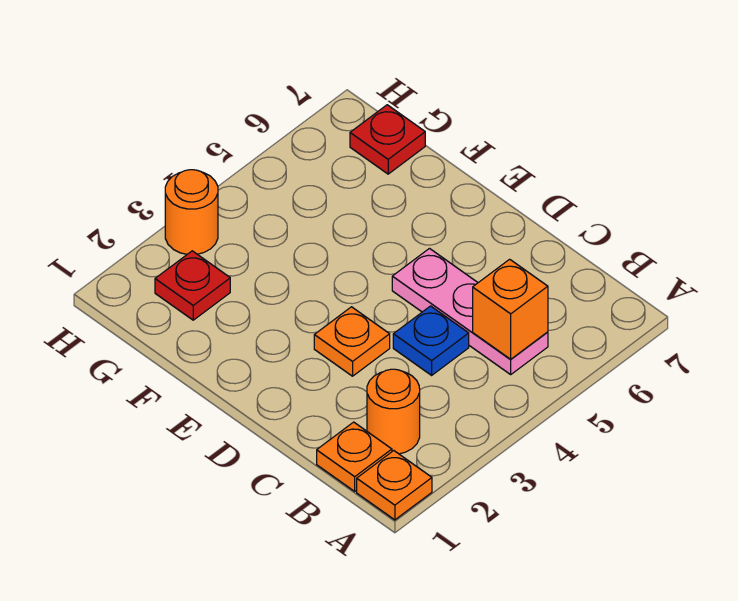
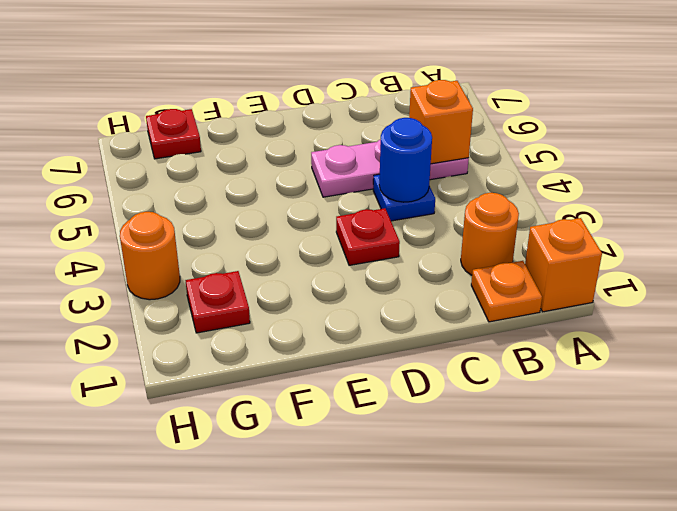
orange 1x1 plate [357,451,432,520] -> orange 1x1 brick [525,218,602,312]
none -> blue 1x1 round brick [379,118,432,202]
orange 1x1 plate [314,307,390,376] -> red 1x1 plate [336,208,400,265]

